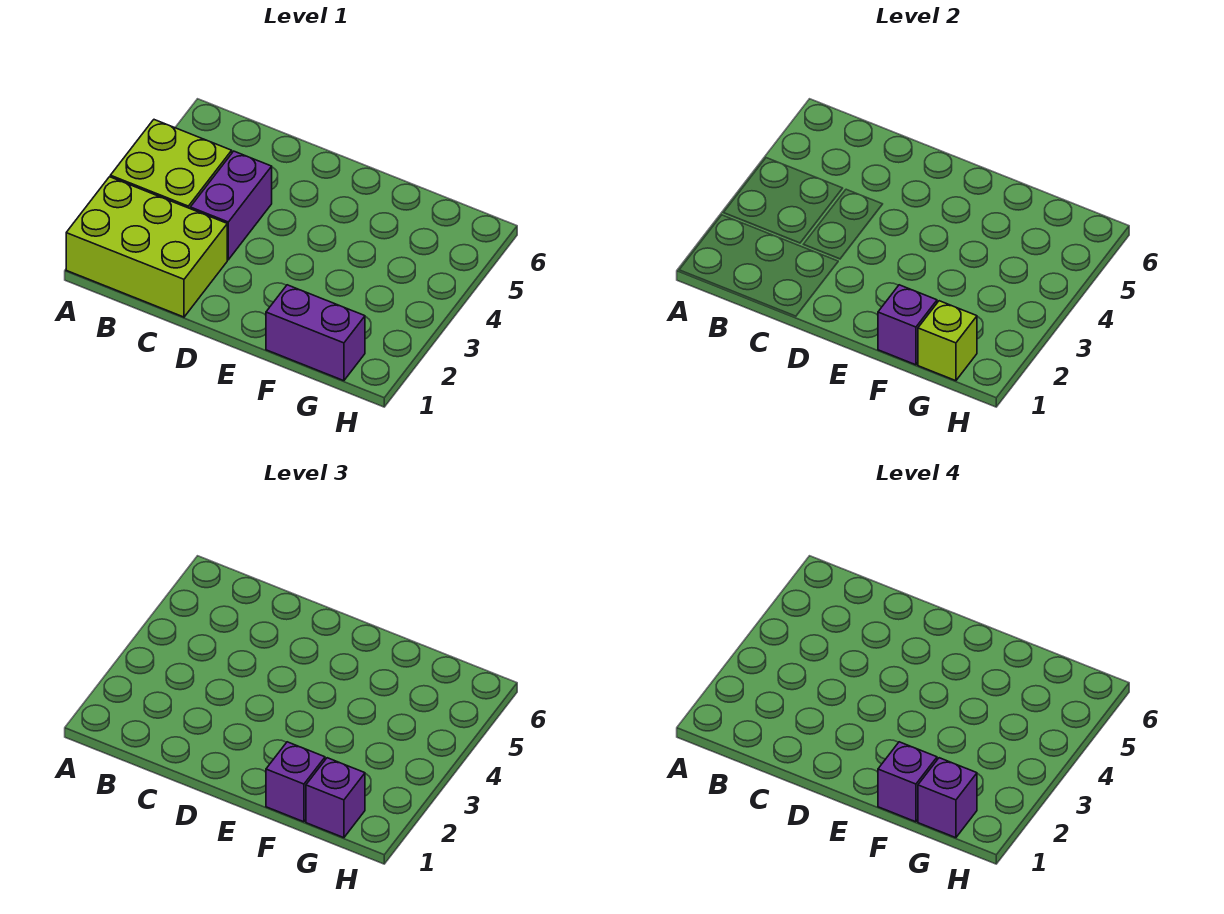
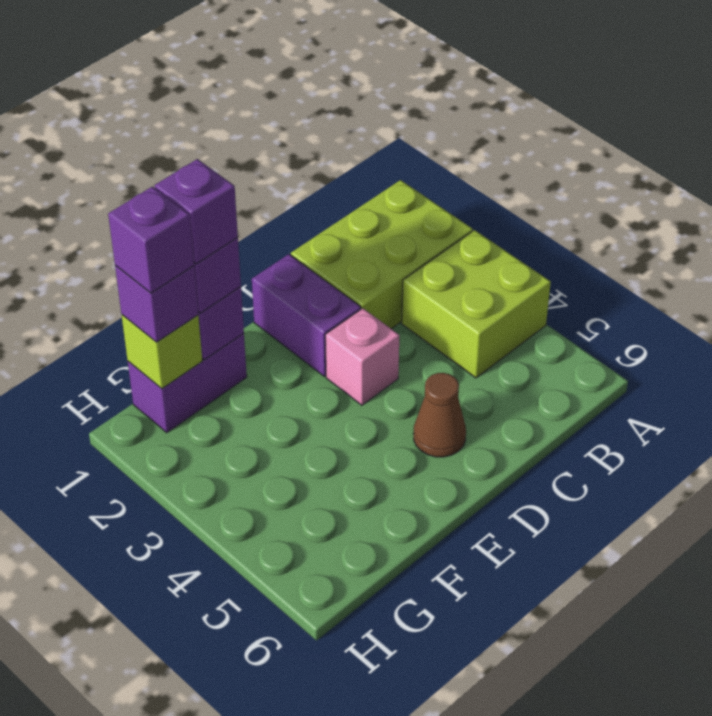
purple 1x2 brick [190,151,272,260] -> purple 1x2 brick moved to [252,254,361,376]
none -> pink 1x1 brick [325,308,399,405]
none -> brown 1x1 cone [413,373,466,457]

